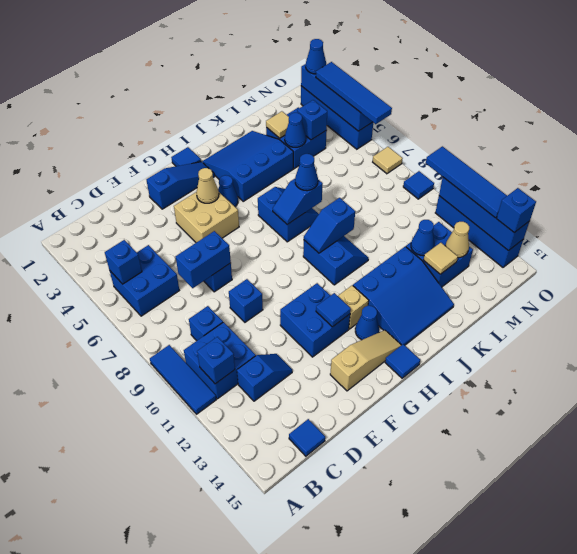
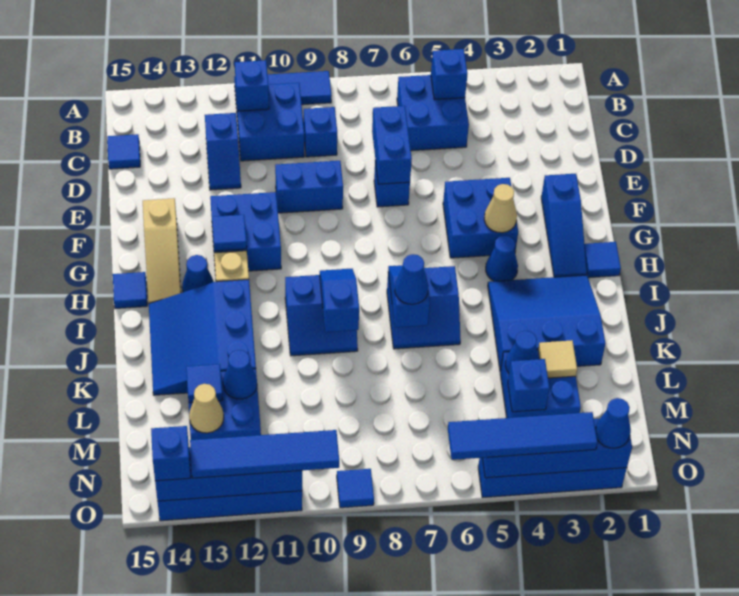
blue 1x1 brick [229,279,263,322] -> blue 1x2 brick [275,161,343,213]
tan 2x2 brick [174,192,239,243] -> blue 2x2 brick [443,178,518,258]
blue 3x3 slope [202,131,293,201] -> blue 3x3 slope turned to [488,275,606,371]
tan 1x1 tile [424,243,458,274] -> blue 1x1 tile [186,364,223,403]
tan 1x1 tile [373,147,403,174] -> none

